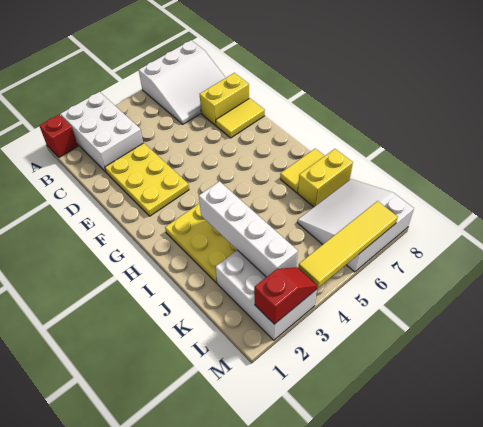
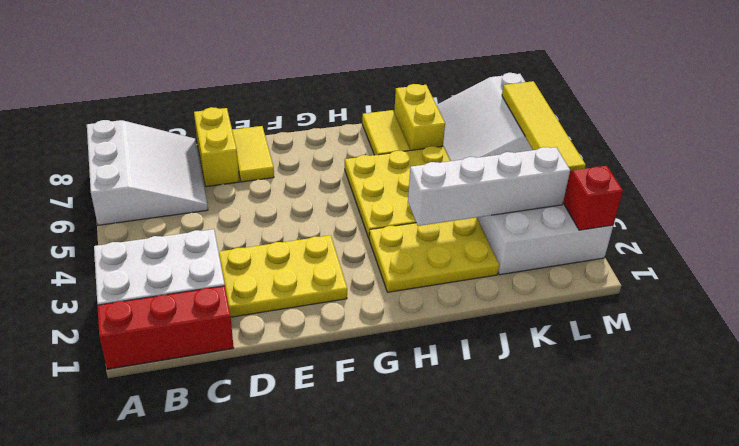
red 1x1 brick [39,115,78,157] -> red 1x3 brick [97,286,234,369]
none -> yellow 3x3 plate [345,146,450,238]

